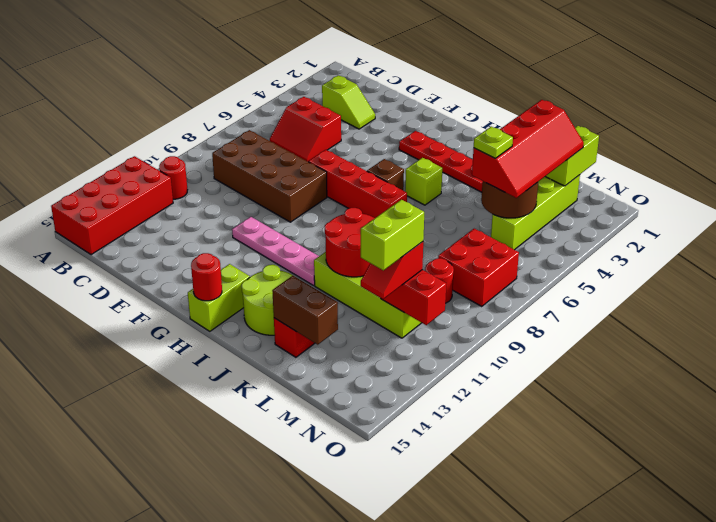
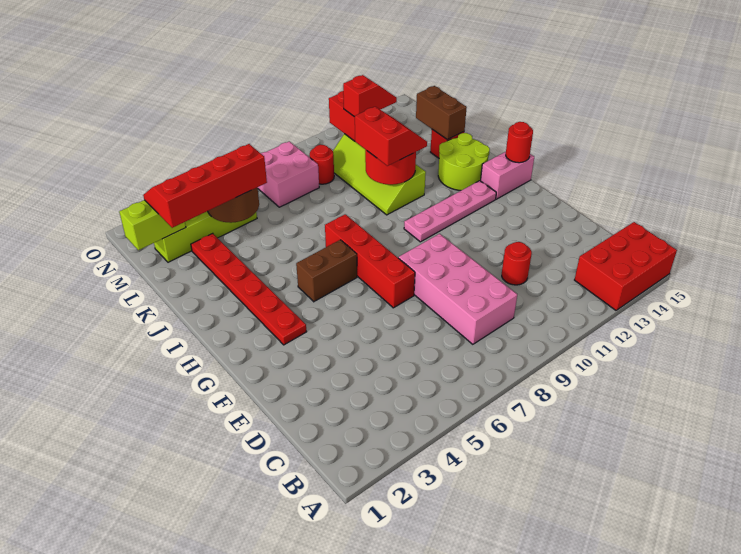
red 2x4 brick [51,156,173,255] -> red 2x3 brick [575,222,677,310]
red 1x1 round brick [159,156,187,199] -> red 1x1 round brick moved to [502,242,532,285]
lime 1x2 slope [322,75,375,129] -> none
red 2x2 slope [270,97,341,162] -> red 2x2 slope moved to [355,107,427,166]
brown 2x4 brick [212,130,327,222] -> pink 2x4 brick [398,234,517,344]
pink 1x4 plate [232,217,319,285] -> pink 1x4 plate turned to [404,181,496,242]
brown 1x1 brick [367,159,404,190] -> brown 1x2 brick [296,240,357,302]
lime 1x2 brick [188,264,250,331] -> pink 1x2 brick [481,152,534,199]
lime 1x1 brick [405,158,442,205] -> none
lime 1x1 plate [474,127,513,158] -> none
red 2x2 brick [438,229,519,307] -> pink 2x2 brick [257,141,319,207]
lime 1x2 brick [361,200,424,270] -> none

